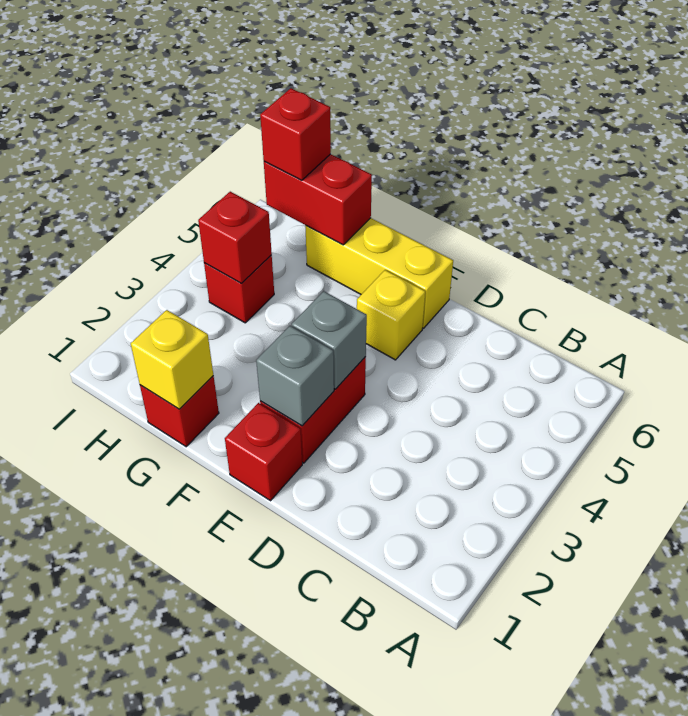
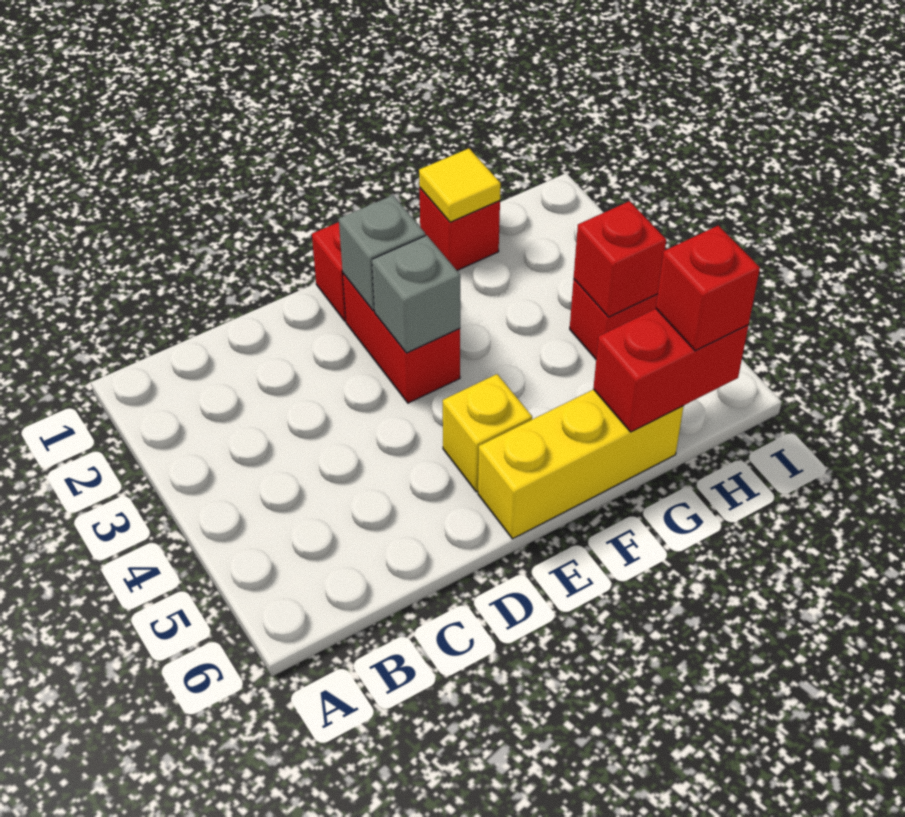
yellow 1x1 brick [131,310,213,409] -> yellow 1x1 tile [419,148,501,222]

